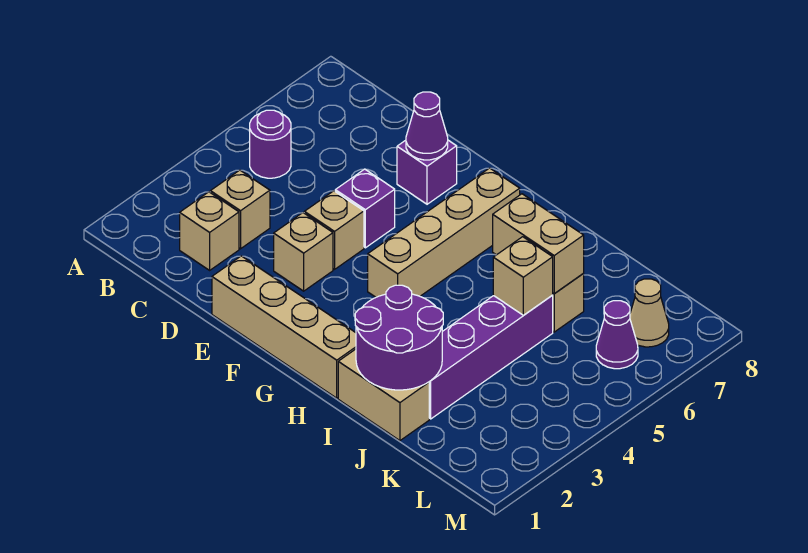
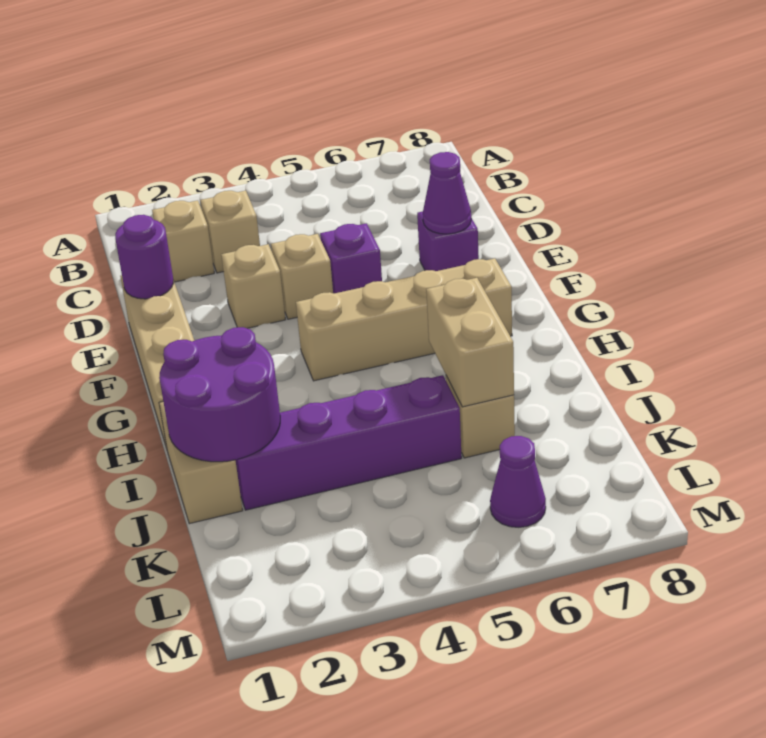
purple 1x1 round brick [250,110,291,178] -> purple 1x1 round brick moved to [115,215,173,299]
tan 1x1 brick [493,237,553,315] -> none
tan 1x1 cone [630,279,669,347] -> none

